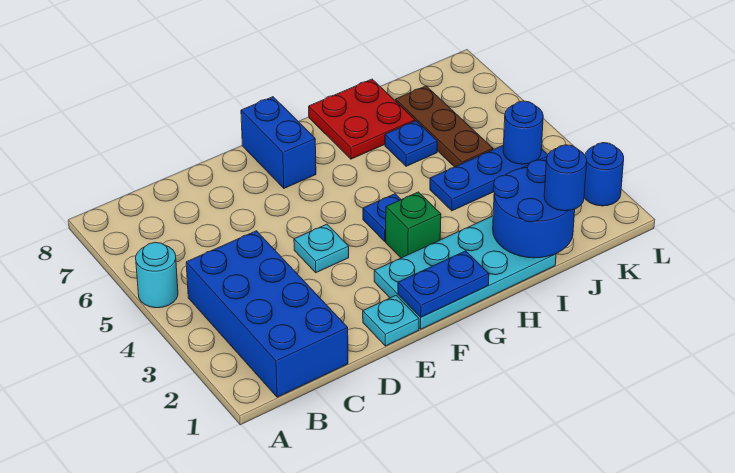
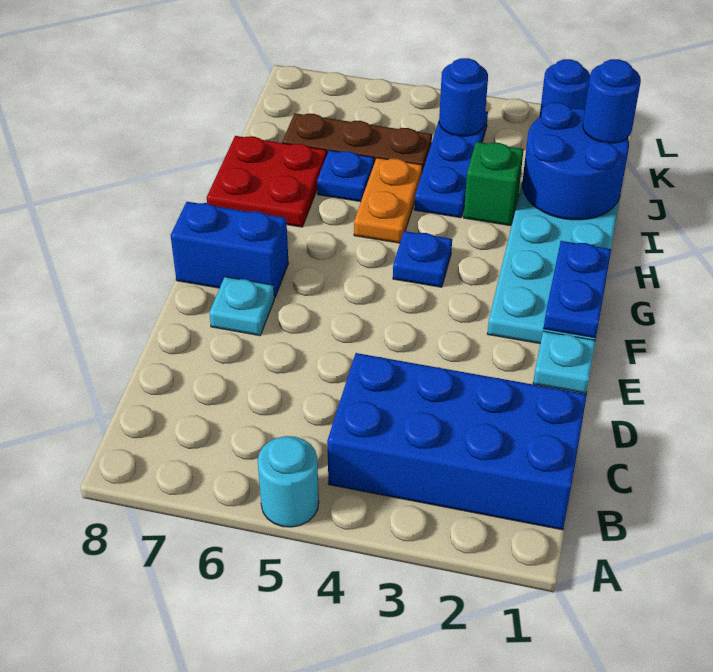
cyan 1x1 plate [294,224,349,273] -> cyan 1x1 plate moved to [209,277,274,336]
green 1x1 brick [386,192,441,258] -> green 1x1 brick moved to [464,142,524,226]
none -> orange 1x2 plate [354,158,422,243]

